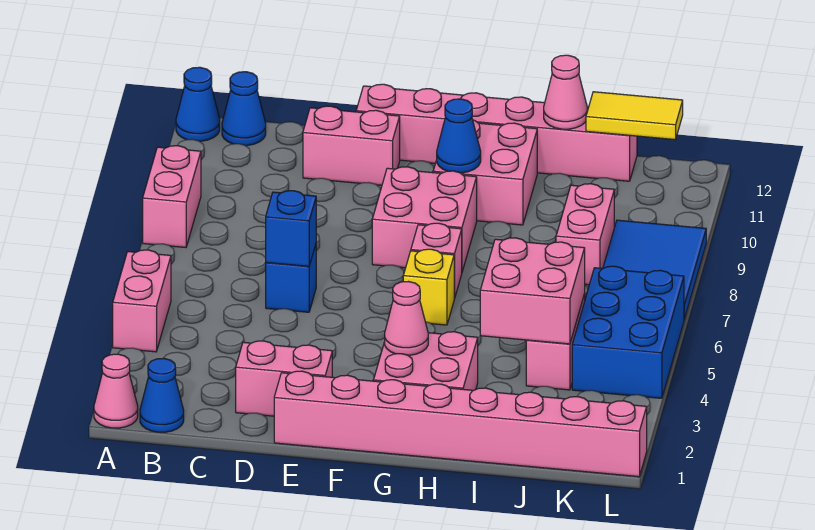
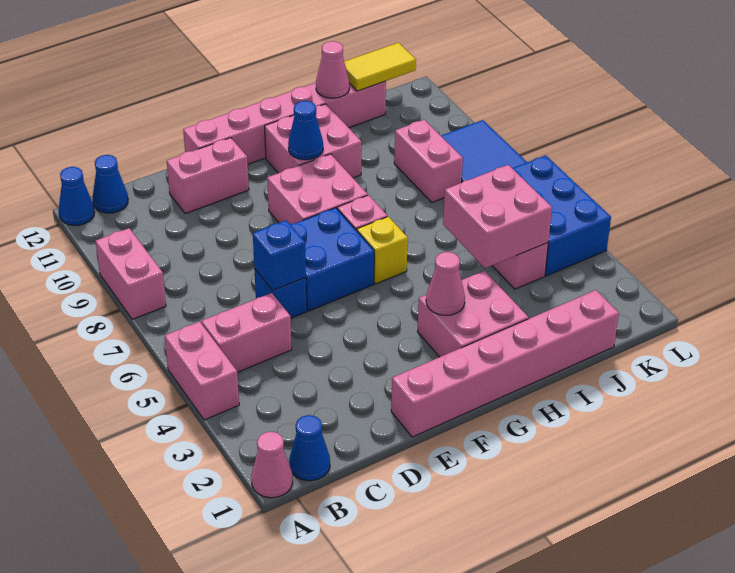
pink 1x2 brick [236,341,332,416] -> pink 1x2 brick moved to [202,293,292,372]
pink 1x8 brick [274,371,647,477] -> pink 1x6 brick [391,290,619,437]
none -> blue 2x2 brick [290,208,374,311]

